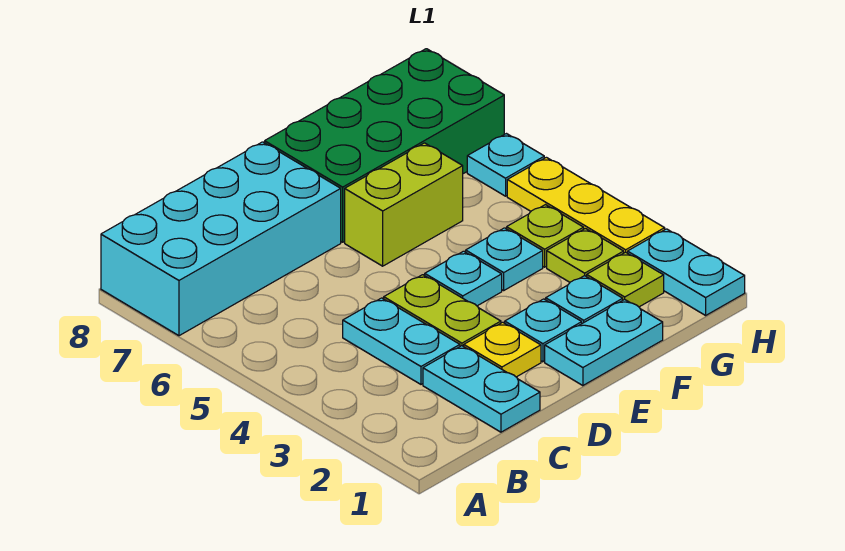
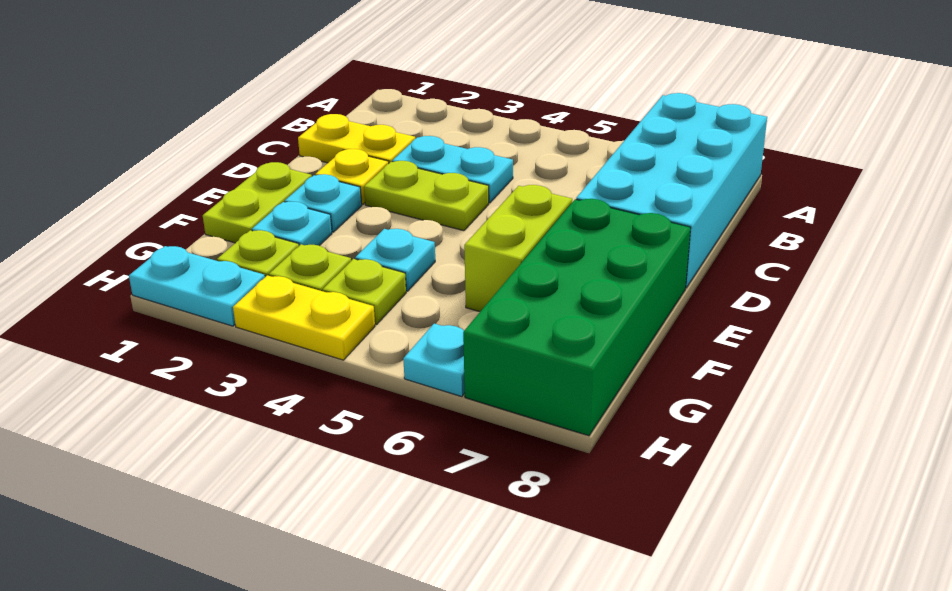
cyan 1x2 plate [423,346,540,432] -> yellow 1x2 plate [298,114,415,163]
cyan 1x2 plate [545,299,663,386] -> lime 1x2 plate [203,162,312,243]
cyan 1x1 plate [425,251,502,306] -> none
yellow 1x3 plate [507,157,665,253] -> yellow 1x2 plate [233,275,375,360]

